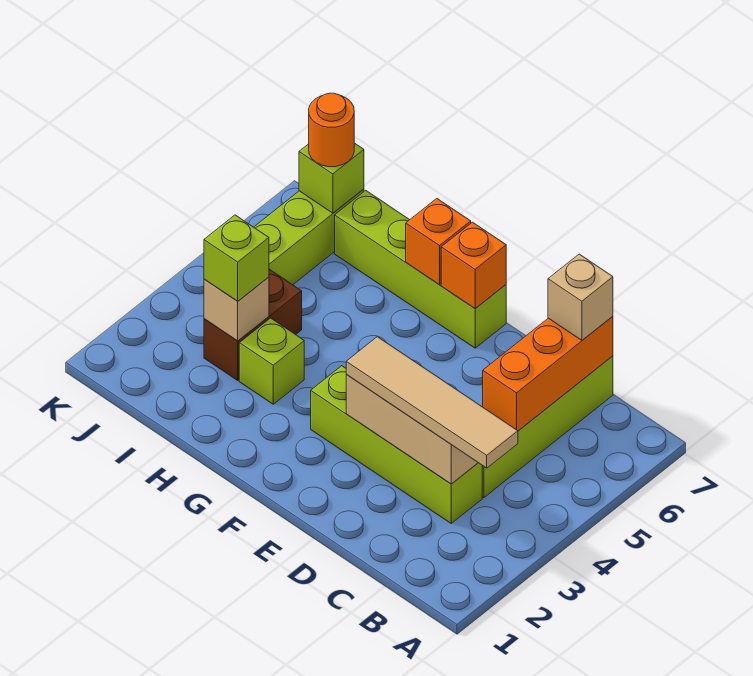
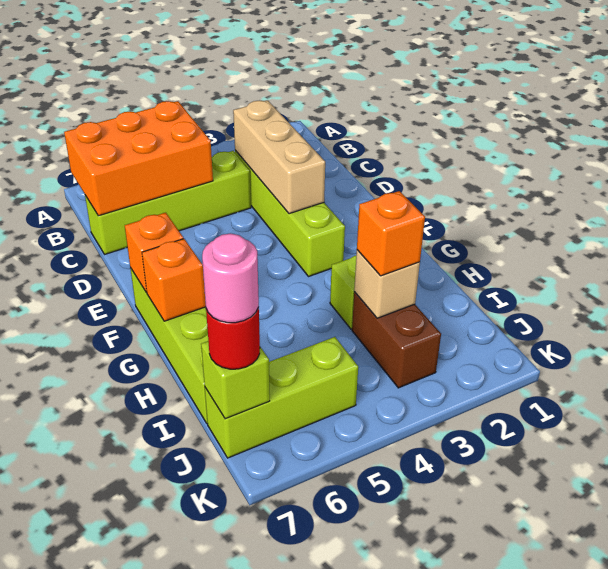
tan 1x4 tile [346,337,518,468] -> none
orange 1x3 brick [483,316,613,431] -> orange 2x3 brick [64,101,213,216]
tan 1x1 brick [548,254,613,340] -> none
brown 1x2 brick [204,269,302,380] -> brown 1x2 brick turned to [352,292,441,388]
lime 1x1 brick [204,215,269,301] -> orange 1x1 brick [357,191,425,276]
orange 1x1 round brick [309,93,354,167] -> red 1x1 round brick [206,307,260,369]
none -> pink 1x1 round brick [202,233,259,323]

